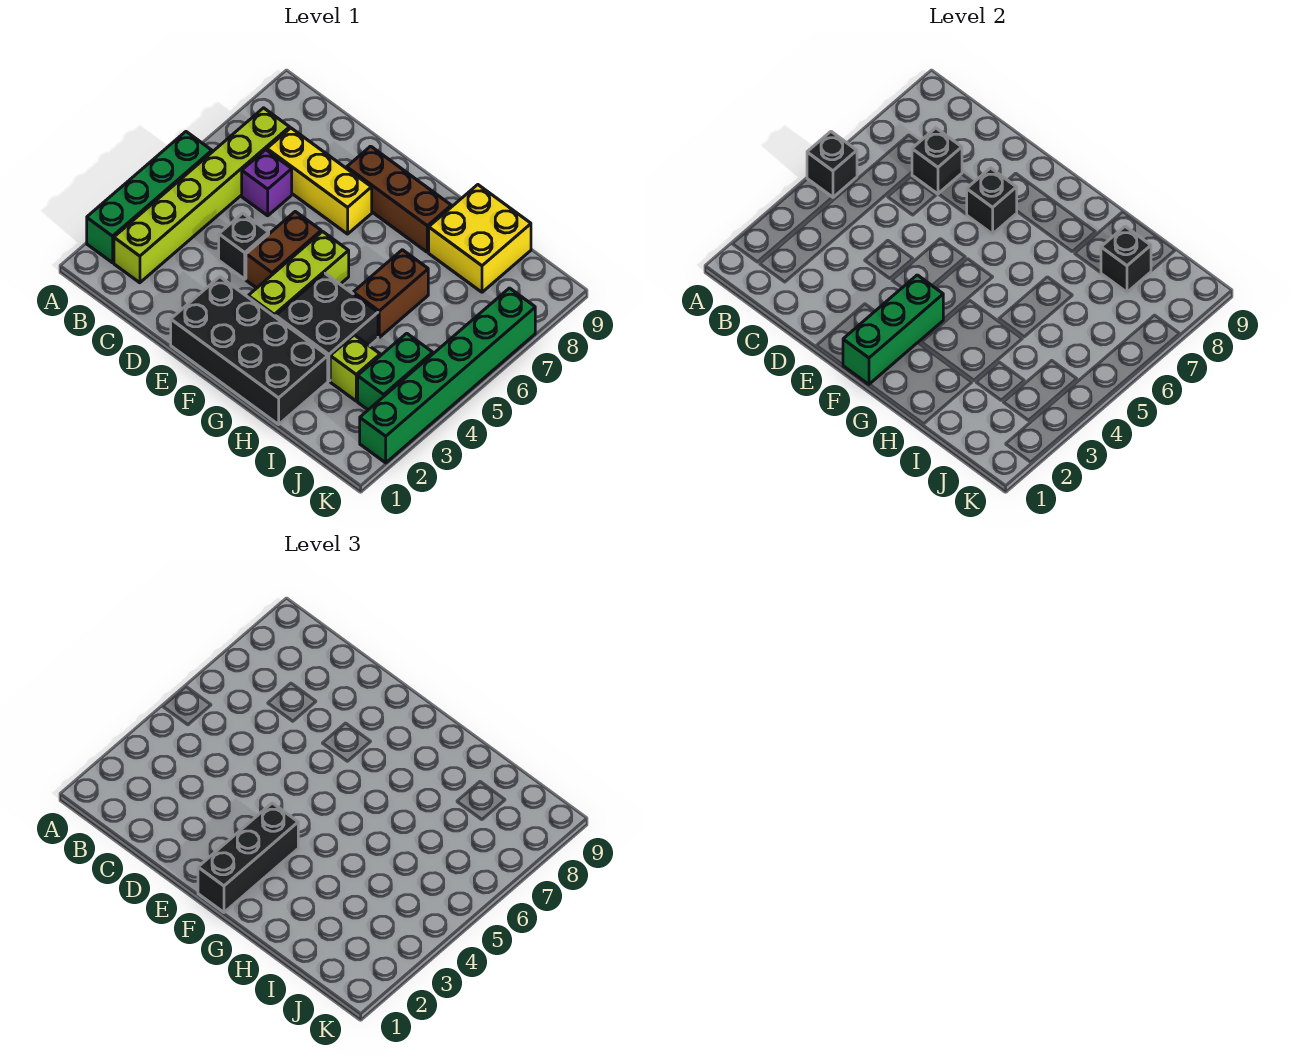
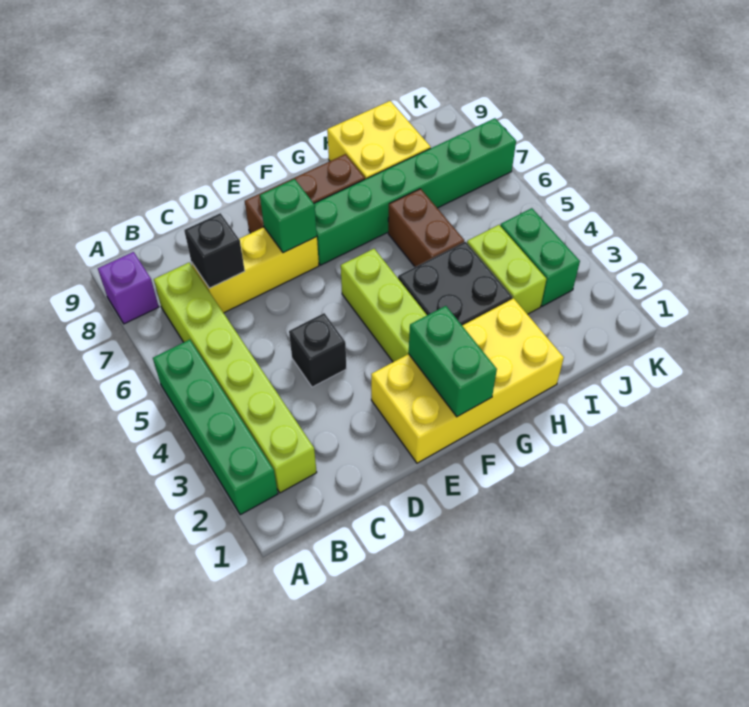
black 1x1 brick [807,132,857,197] -> none
purple 1x1 brick [242,150,292,216] -> purple 1x1 brick moved to [98,252,159,324]
black 2x4 brick [171,277,328,424] -> yellow 2x4 brick [371,298,564,463]
brown 1x2 brick [246,212,321,288] -> none
black 1x1 brick [966,168,1017,234] -> green 1x1 brick [260,179,317,253]
green 1x3 brick [843,275,943,384] -> green 1x2 brick [409,306,497,417]
black 1x3 brick [198,803,298,912] -> none
lime 1x1 brick [330,335,380,401] -> lime 1x2 brick [467,225,546,314]
black 1x1 brick [1101,227,1151,292] -> none
green 1x6 brick [360,288,535,463] -> green 1x6 brick turned to [314,118,516,265]

